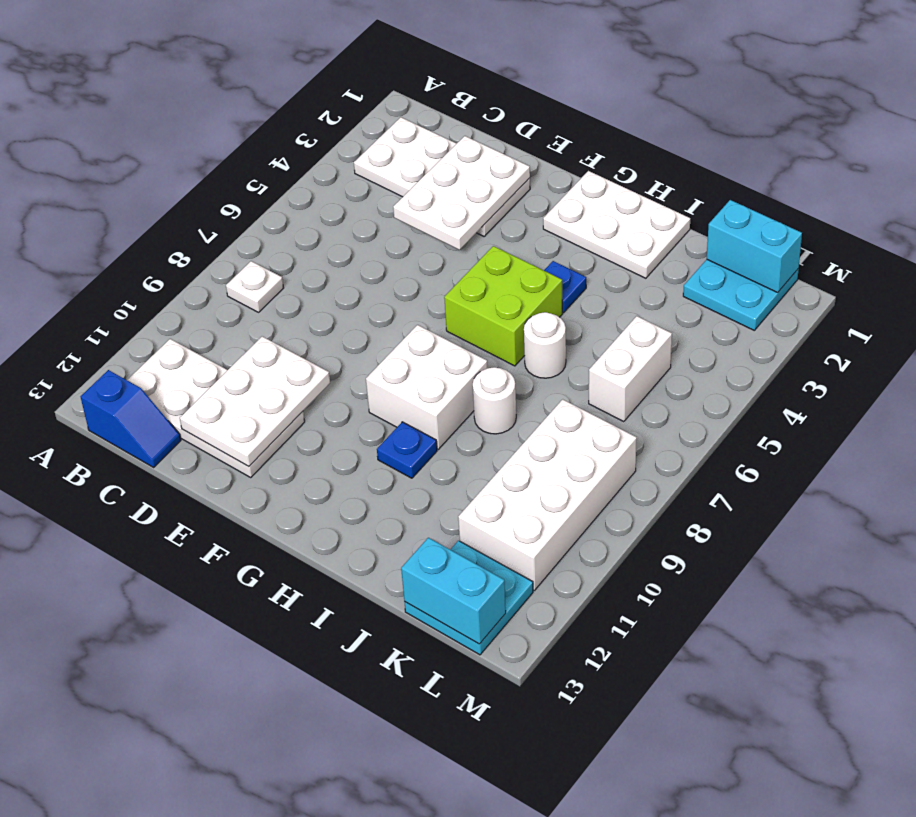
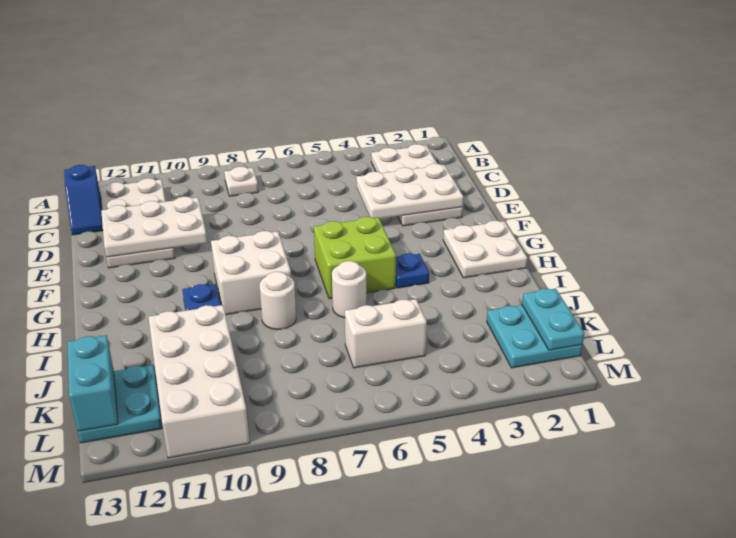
white 2x3 plate [543,171,690,278] -> white 2x2 plate [443,221,527,278]
cyan 1x2 brick [707,200,802,292] -> cyan 1x2 plate [522,289,584,350]
white 2x4 brick [458,399,637,590] -> white 2x4 brick turned to [149,305,250,458]

